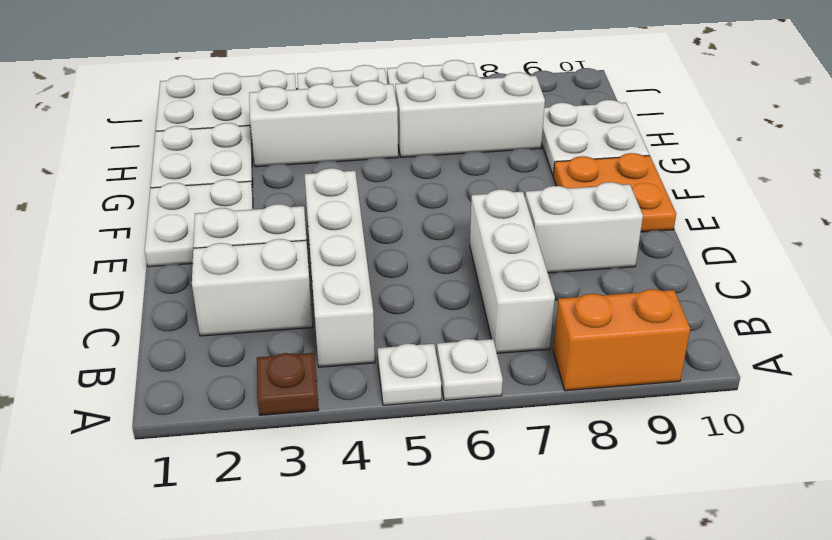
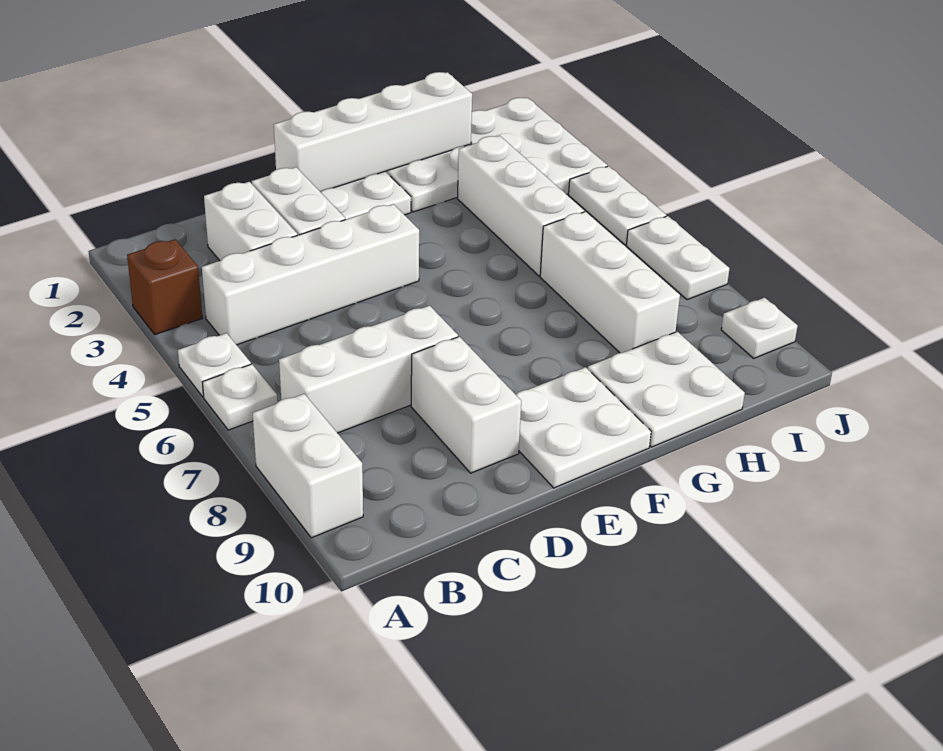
brown 1x1 plate [257,353,319,415] -> brown 1x1 brick [127,239,202,335]
orange 1x2 brick [553,289,690,391] -> white 1x2 brick [253,394,363,538]
none -> white 1x4 brick [274,72,472,192]
orange 2x2 plate [553,153,676,232] -> white 2x2 plate [516,367,651,488]
none -> white 1x1 plate [721,298,798,358]

